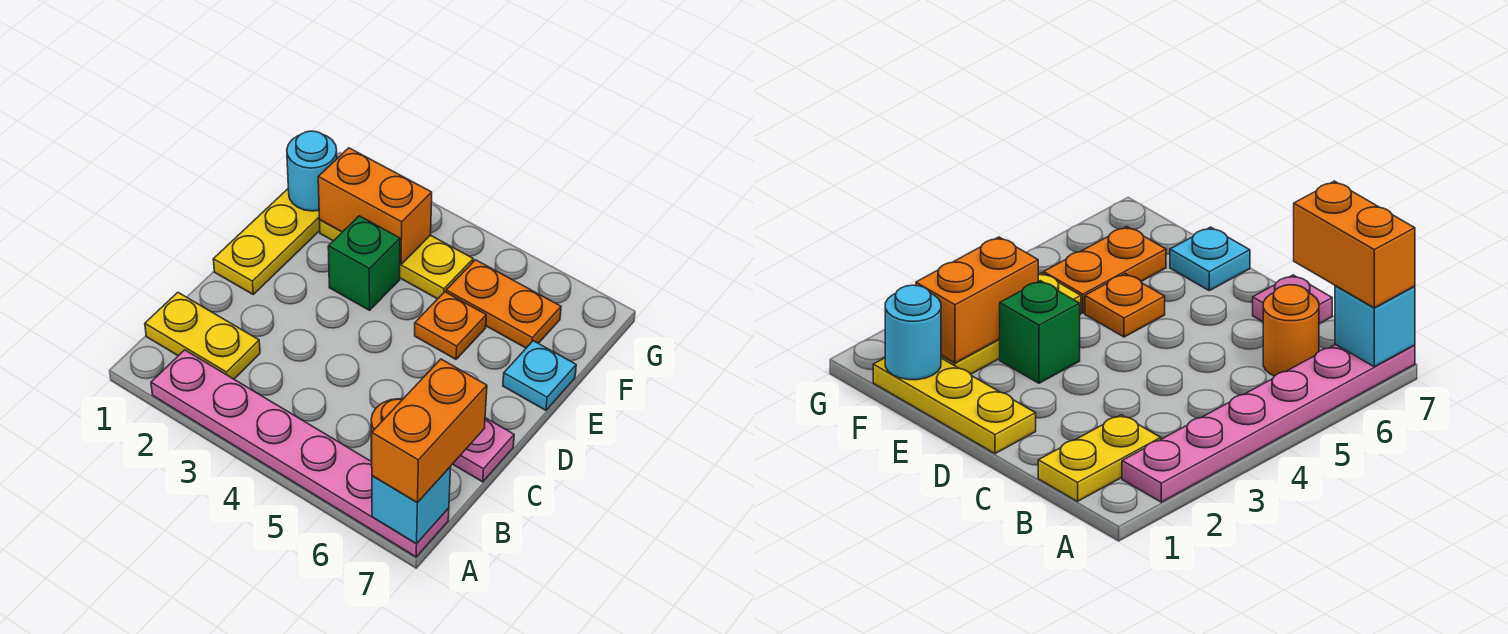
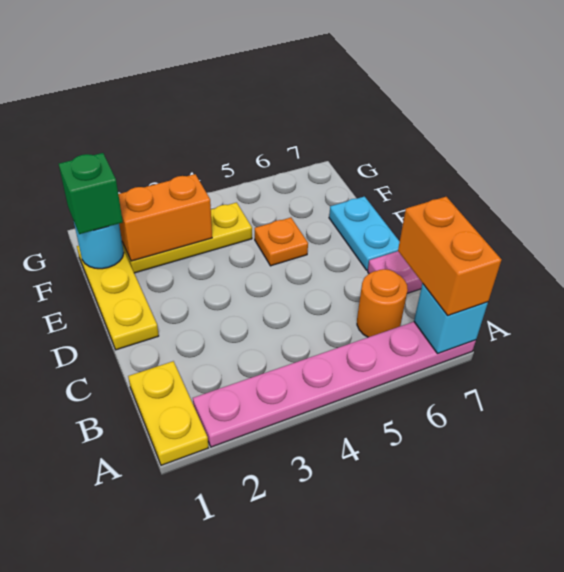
yellow 1x2 plate [145,293,260,379] -> yellow 1x2 plate turned to [128,361,208,465]
green 1x1 brick [328,216,400,310] -> green 1x1 brick moved to [59,153,123,234]
cyan 1x1 plate [503,341,576,410] -> cyan 1x2 plate [329,197,400,270]
orange 1x2 plate [446,260,561,348] -> none

